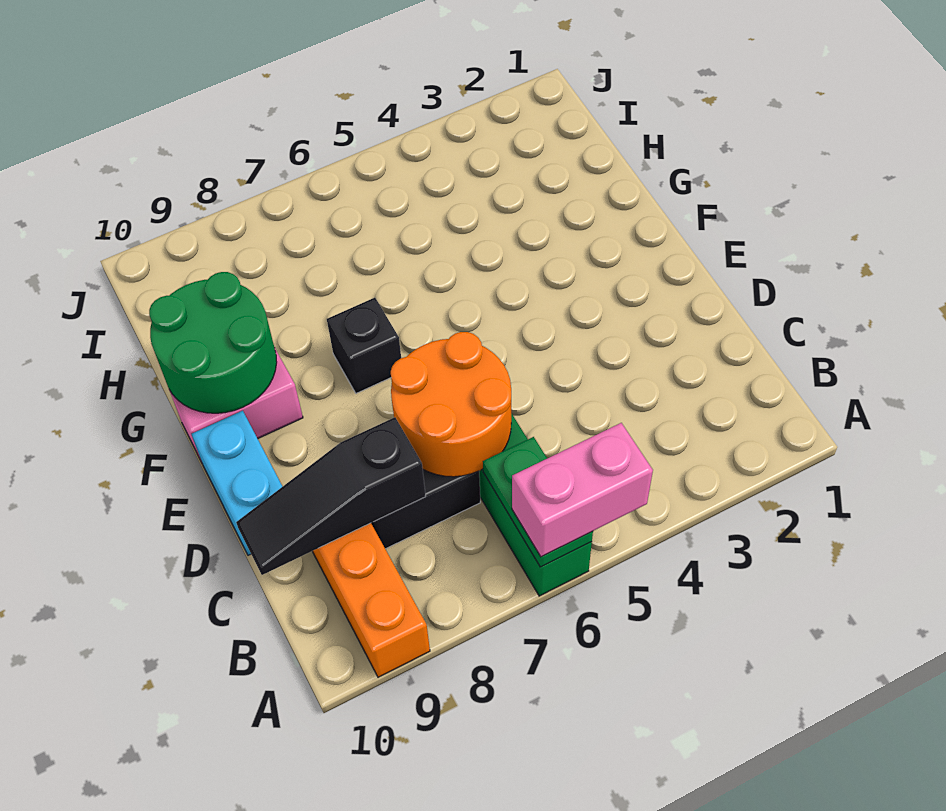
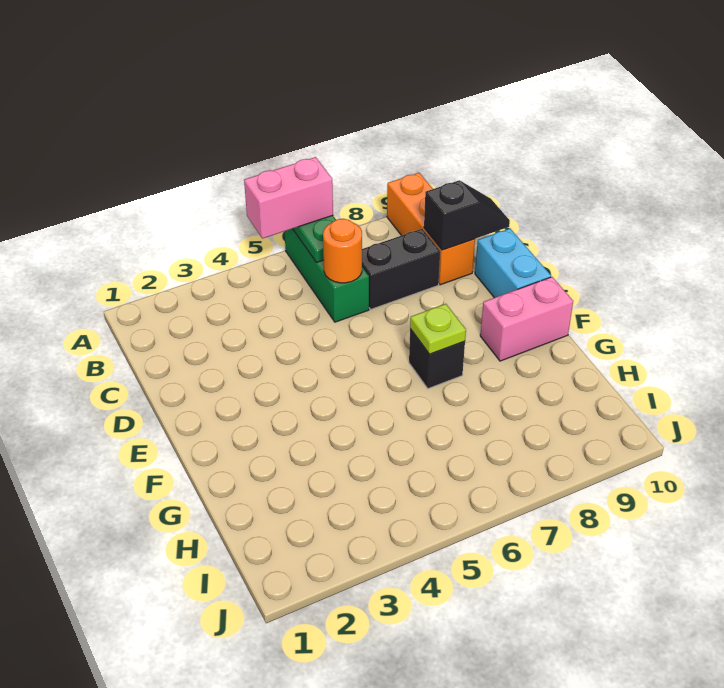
orange 2x2 round brick [391,332,511,477] -> orange 1x1 round brick [323,219,362,283]
black 1x3 slope [236,417,426,575] -> black 1x2 slope [424,180,510,250]
none -> lime 1x1 plate [410,304,466,354]
green 2x2 round brick [149,272,277,413] -> none

